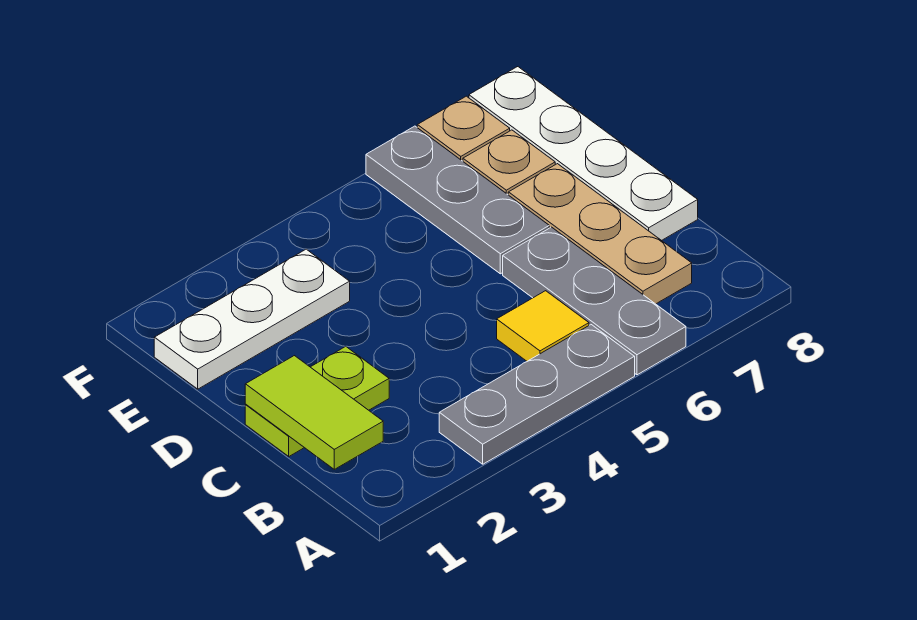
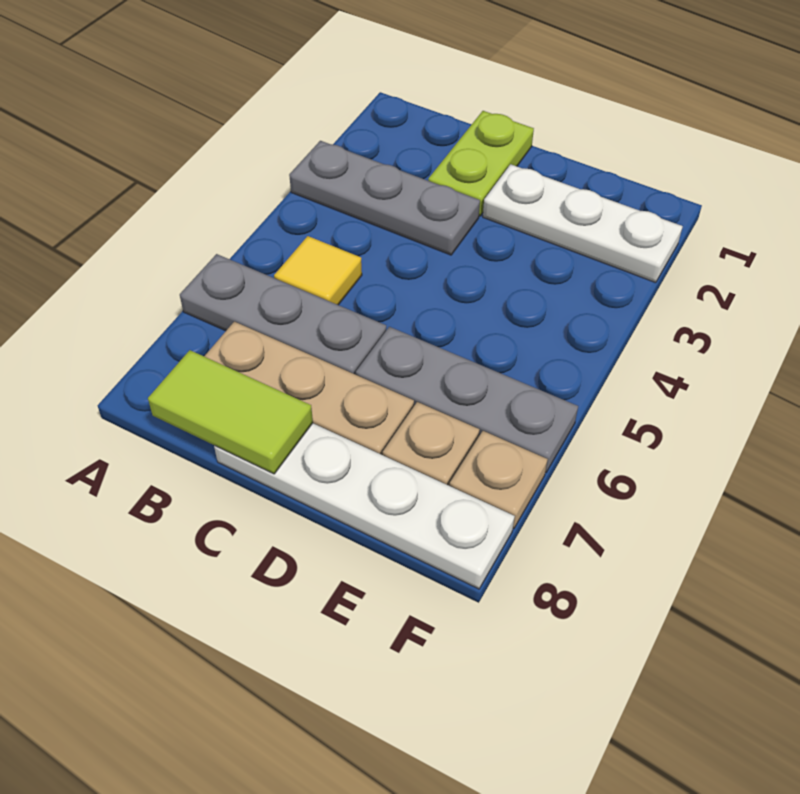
grey 1x3 plate [439,325,635,464] -> grey 1x3 plate turned to [289,141,480,255]
lime 1x2 tile [245,356,383,469] -> lime 1x2 tile moved to [148,350,313,474]
white 1x3 plate [154,249,350,389] -> white 1x3 plate turned to [483,164,683,283]

